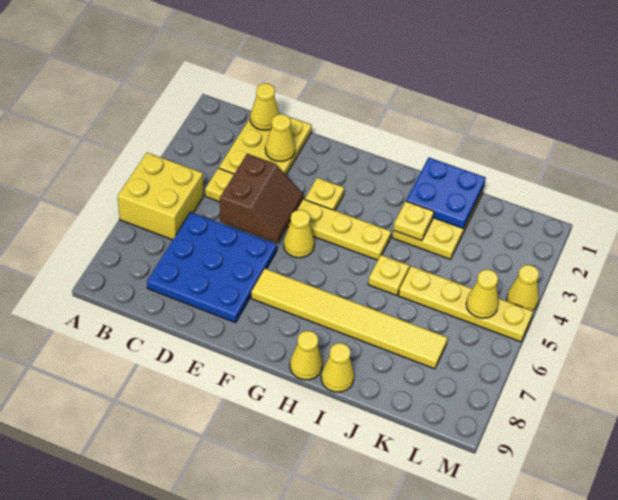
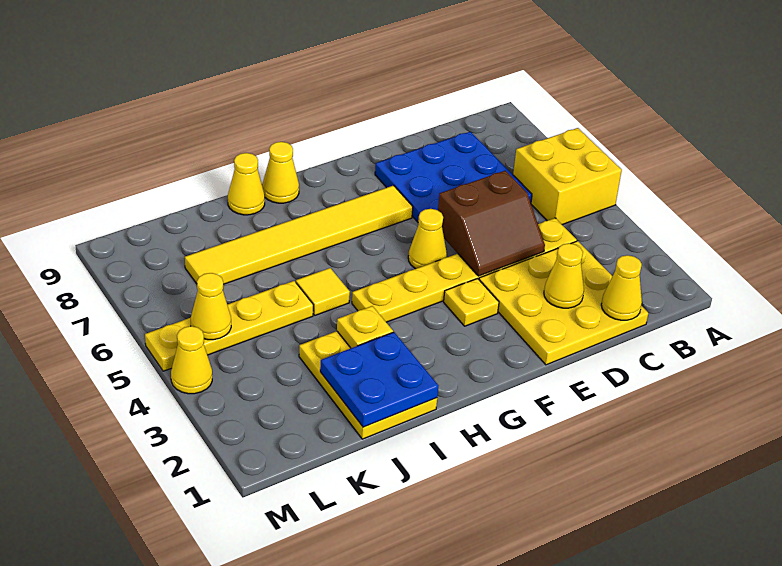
yellow 2x3 plate [219,113,312,175] -> yellow 3x3 plate [479,241,648,365]
brown 2x2 slope [220,154,303,243] -> brown 2x2 slope turned to [438,171,545,276]
yellow 1x1 plate [368,255,409,295] -> yellow 1x1 tile [296,268,350,315]

